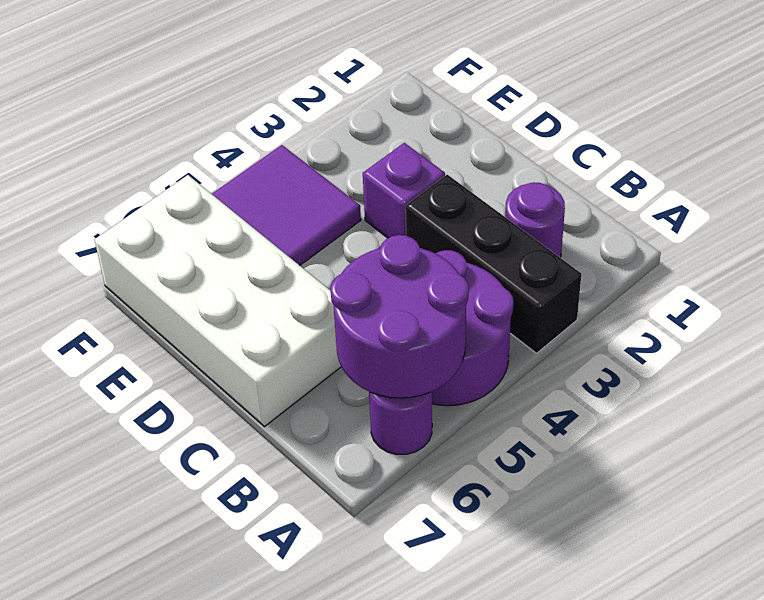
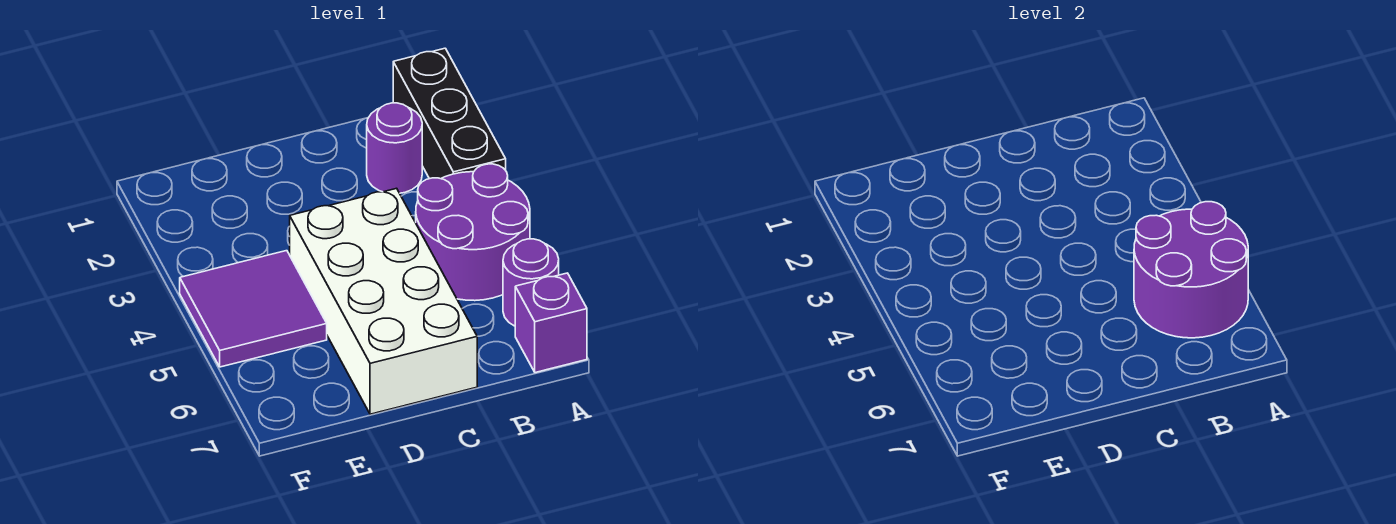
black 1x3 brick [405,175,581,353] -> black 1x3 brick turned to [393,48,506,179]
white 2x4 brick [95,175,341,427] -> white 2x4 brick turned to [290,188,477,414]
purple 1x1 brick [363,143,445,238] -> purple 1x1 brick moved to [515,273,587,373]

